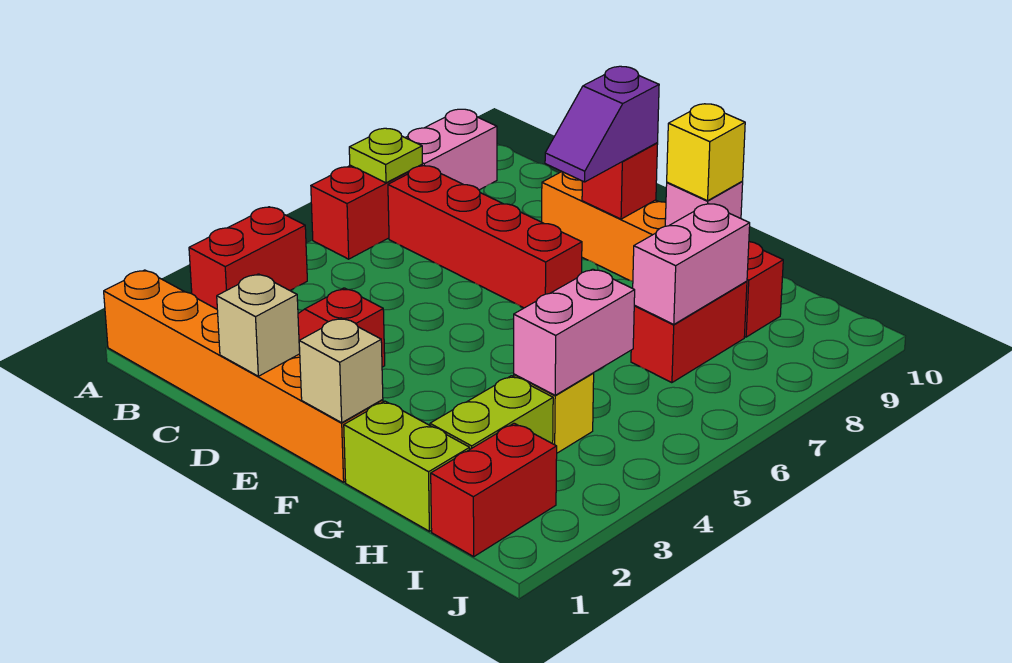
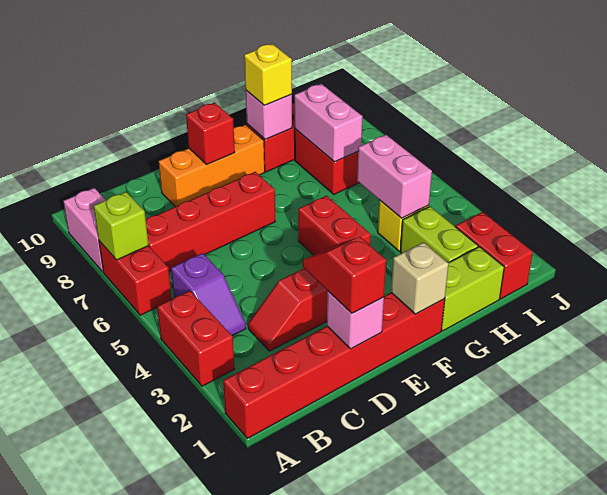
orange 1x6 brick [104,270,383,482] -> red 1x6 brick [223,293,445,438]
lime 1x1 plate [349,128,422,183] -> lime 1x1 brick [94,192,149,260]
tan 1x1 brick [217,274,300,376] -> pink 1x1 brick [327,291,384,349]
none -> red 1x2 slope [303,237,386,313]
purple 1x2 slope [545,66,659,182] -> purple 1x2 slope moved to [171,253,246,336]
none -> red 1x2 brick [298,196,371,255]

